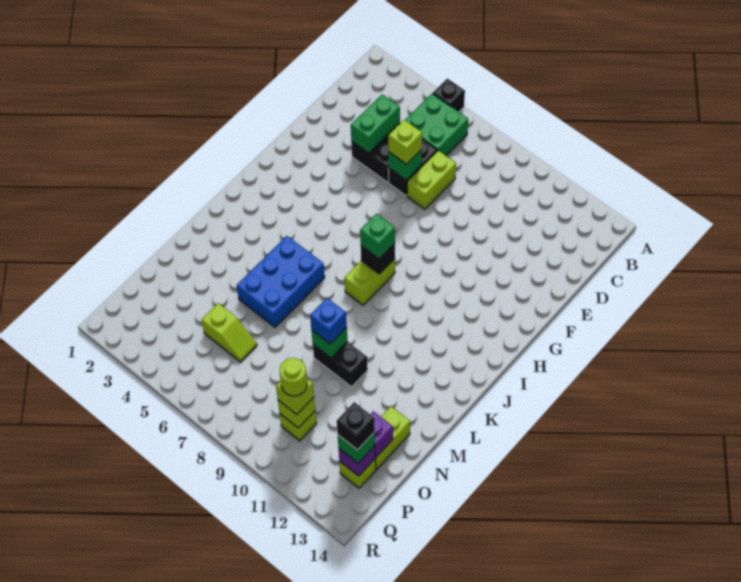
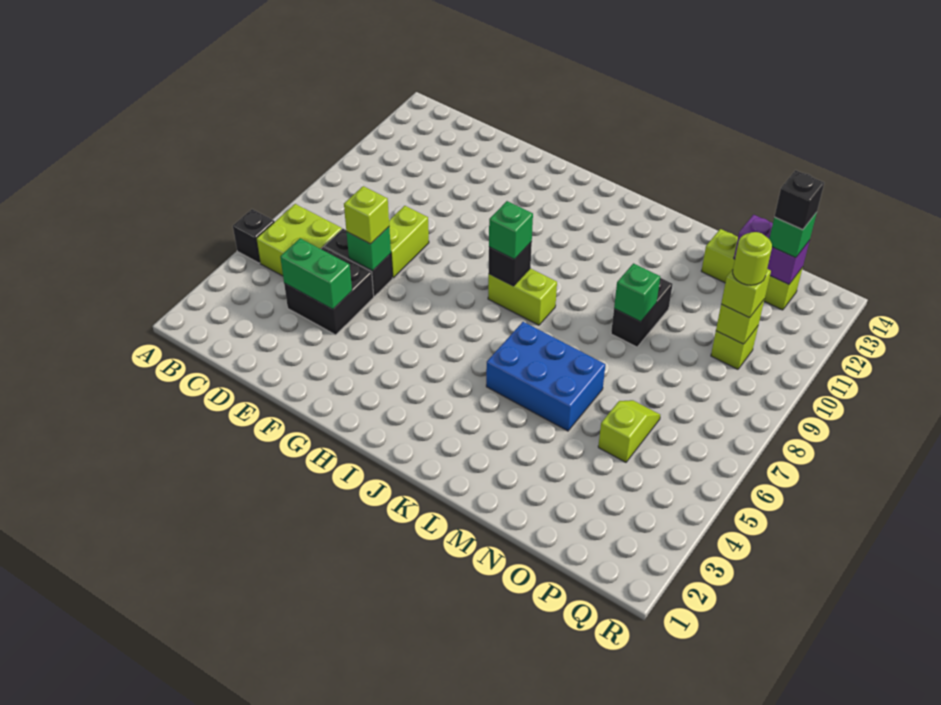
green 2x2 brick [405,94,468,156] -> lime 2x2 brick [256,204,342,276]
lime 1x2 brick [407,151,456,209] -> lime 1x2 brick turned to [389,206,429,278]
blue 1x1 brick [310,298,347,344] -> none

